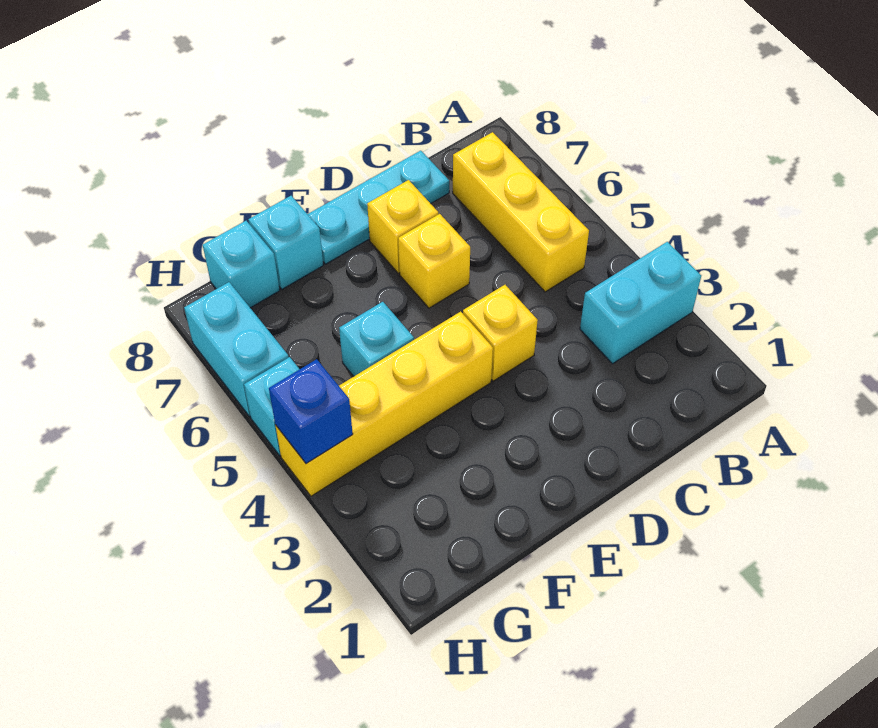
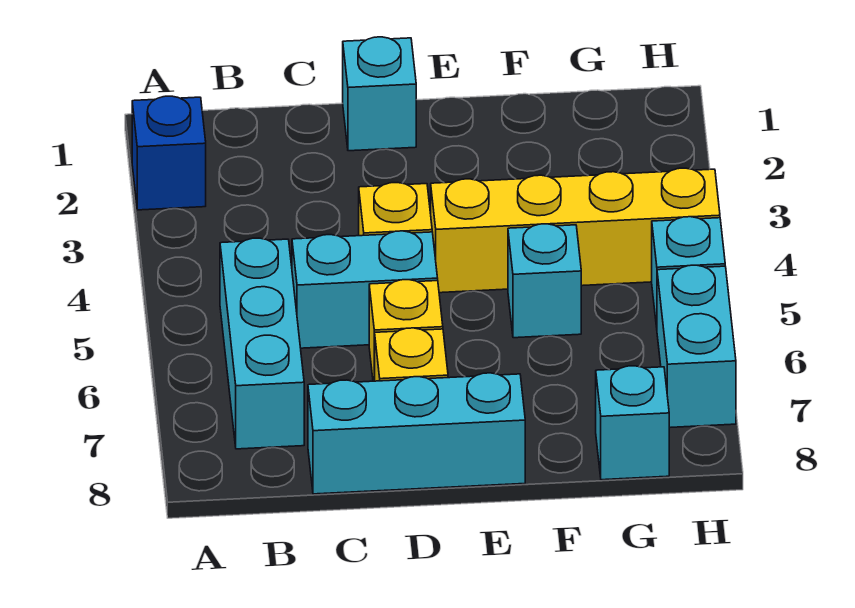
cyan 1x2 brick [580,242,701,364] -> cyan 1x2 brick moved to [292,231,438,348]
yellow 1x3 brick [453,132,589,292] -> cyan 1x3 brick [220,238,304,449]
cyan 1x3 plate [308,151,449,264] -> cyan 1x3 brick [308,373,525,494]
cyan 1x1 brick [249,196,323,289] -> cyan 1x1 brick moved to [343,37,416,151]
blue 1x1 brick [269,359,353,464] -> blue 1x1 brick moved to [132,96,206,210]

